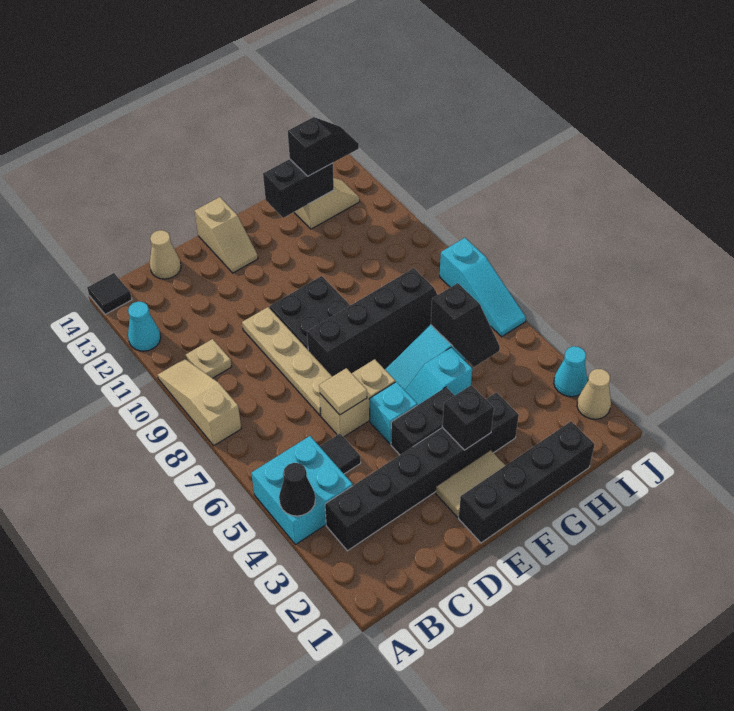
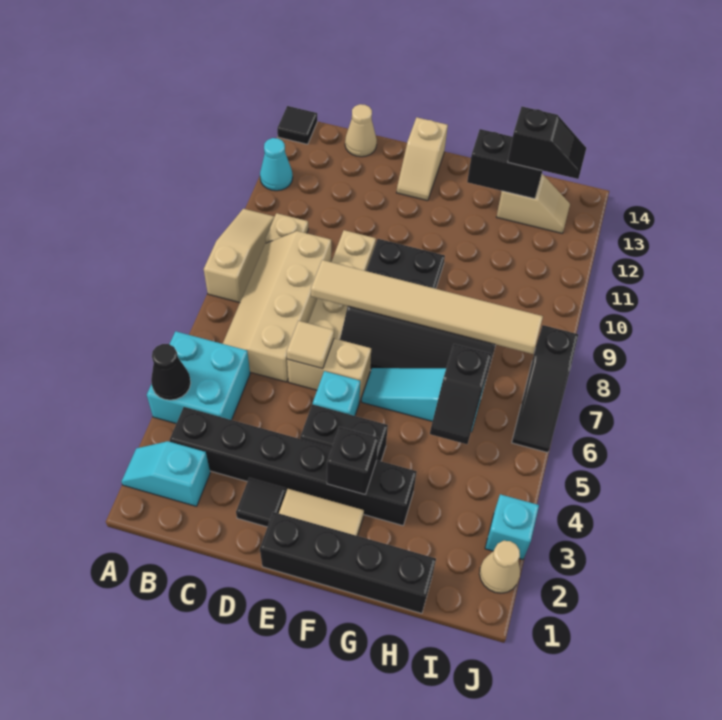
none -> tan 2x4 slope [223,231,331,382]
black 1x1 tile [320,434,361,474] -> black 1x1 tile moved to [236,478,286,527]
none -> tan 1x6 tile [311,260,543,354]
cyan 1x2 slope [405,347,472,405] -> cyan 1x2 slope moved to [122,441,210,506]
cyan 1x1 cone [554,346,587,397] -> cyan 1x1 brick [485,494,539,560]
cyan 1x3 slope [440,238,526,337] -> black 1x3 slope [512,325,578,453]

